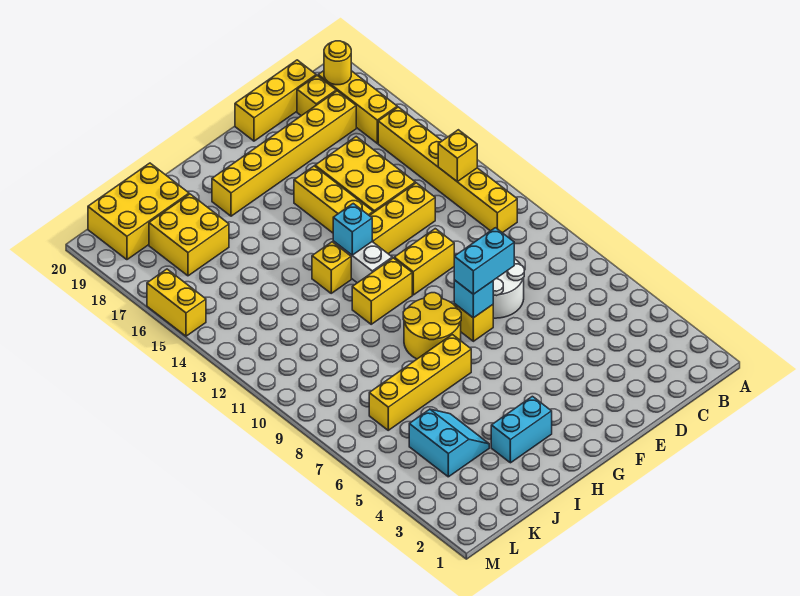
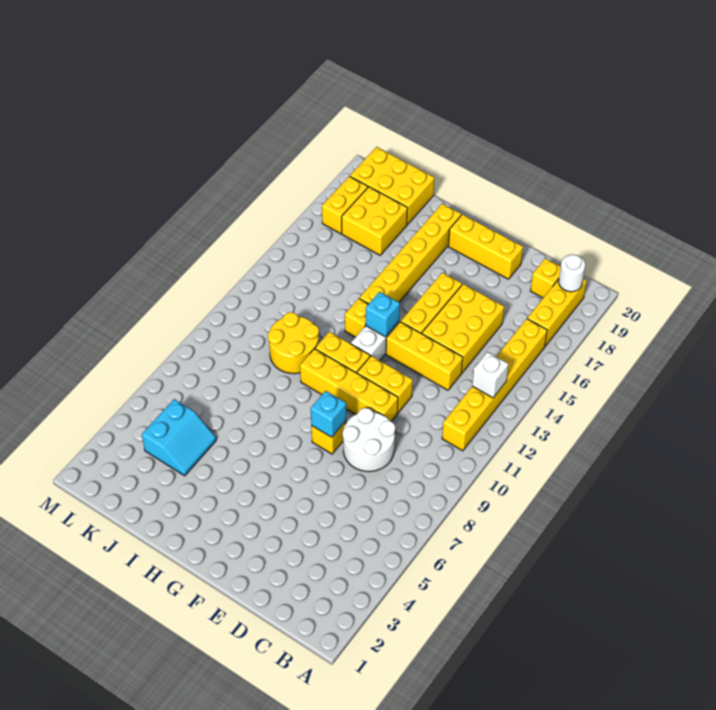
yellow 1x1 brick [438,130,477,181] -> white 1x1 brick [472,352,508,398]
yellow 1x1 round brick [324,41,351,85] -> white 1x1 round brick [559,255,585,292]
yellow 1x6 brick [212,91,356,216] -> yellow 1x6 brick turned to [359,204,461,304]
yellow 1x3 brick [235,60,316,141] -> yellow 1x3 brick moved to [448,214,523,279]
cyan 1x2 brick [454,228,514,294] -> none
yellow 2x2 round brick [403,293,461,359] -> yellow 2x2 round brick moved to [268,312,319,374]
cyan 1x2 brick [491,396,552,463] -> none
yellow 1x4 brick [369,335,471,430] -> yellow 1x4 brick moved to [300,349,398,421]
yellow 1x2 brick [147,269,206,336] -> yellow 1x2 brick moved to [322,176,368,234]

